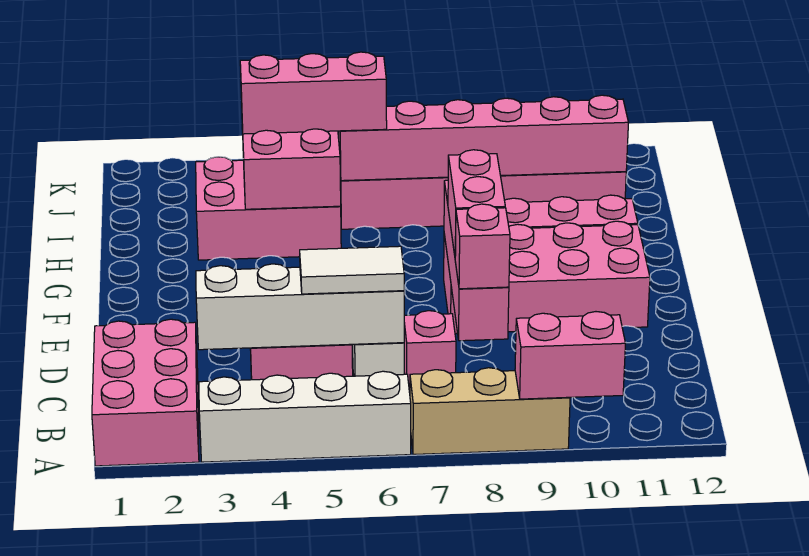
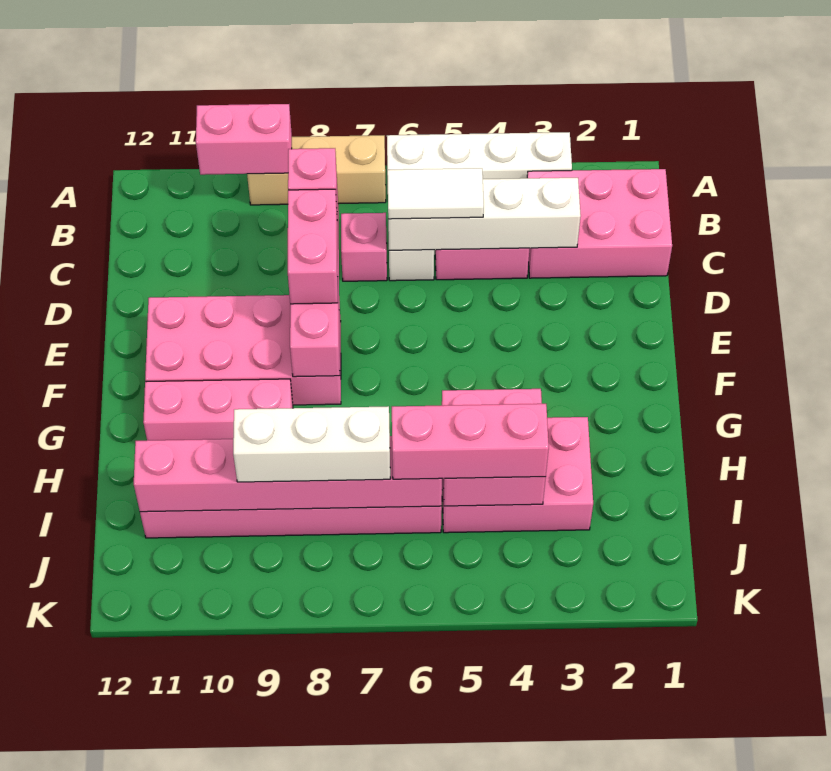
pink 2x3 brick [92,319,199,466] -> pink 2x3 brick turned to [527,169,672,278]
none -> white 1x3 brick [233,406,390,482]

